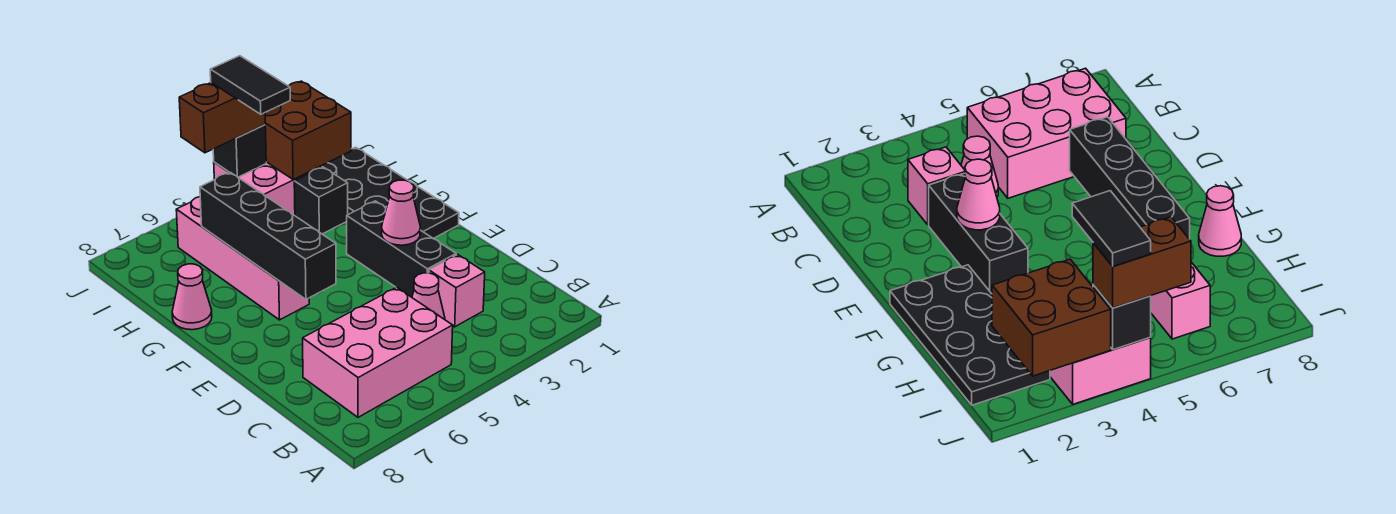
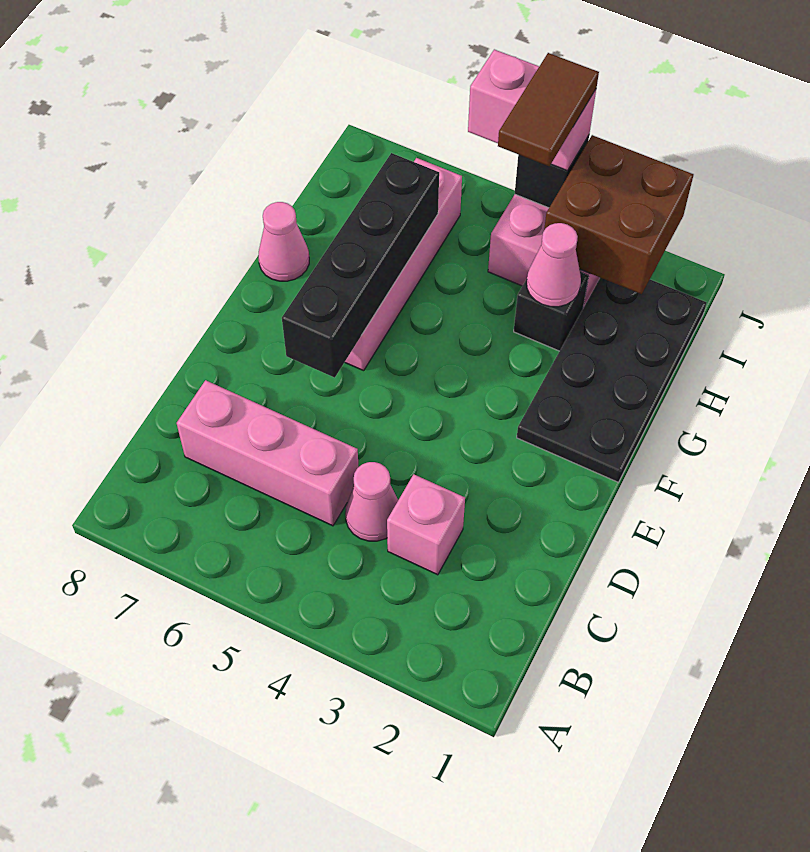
pink 2x3 brick [303,287,453,417] -> pink 1x3 brick [177,380,359,526]
black 1x3 brick [347,201,456,297] -> none
pink 1x1 cone [382,180,420,245] -> pink 1x1 cone moved to [527,223,581,307]
black 1x2 tile [210,56,290,114] -> brown 1x2 tile [498,53,599,166]
brown 1x2 brick [179,83,265,153] -> pink 1x2 brick [468,49,596,171]

